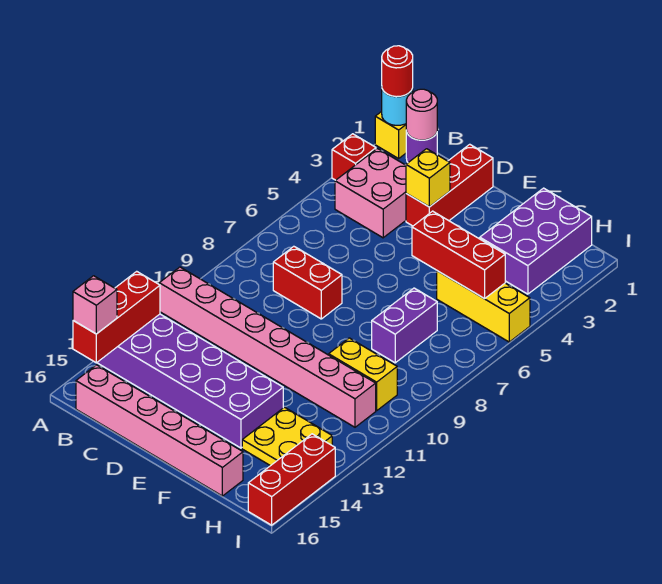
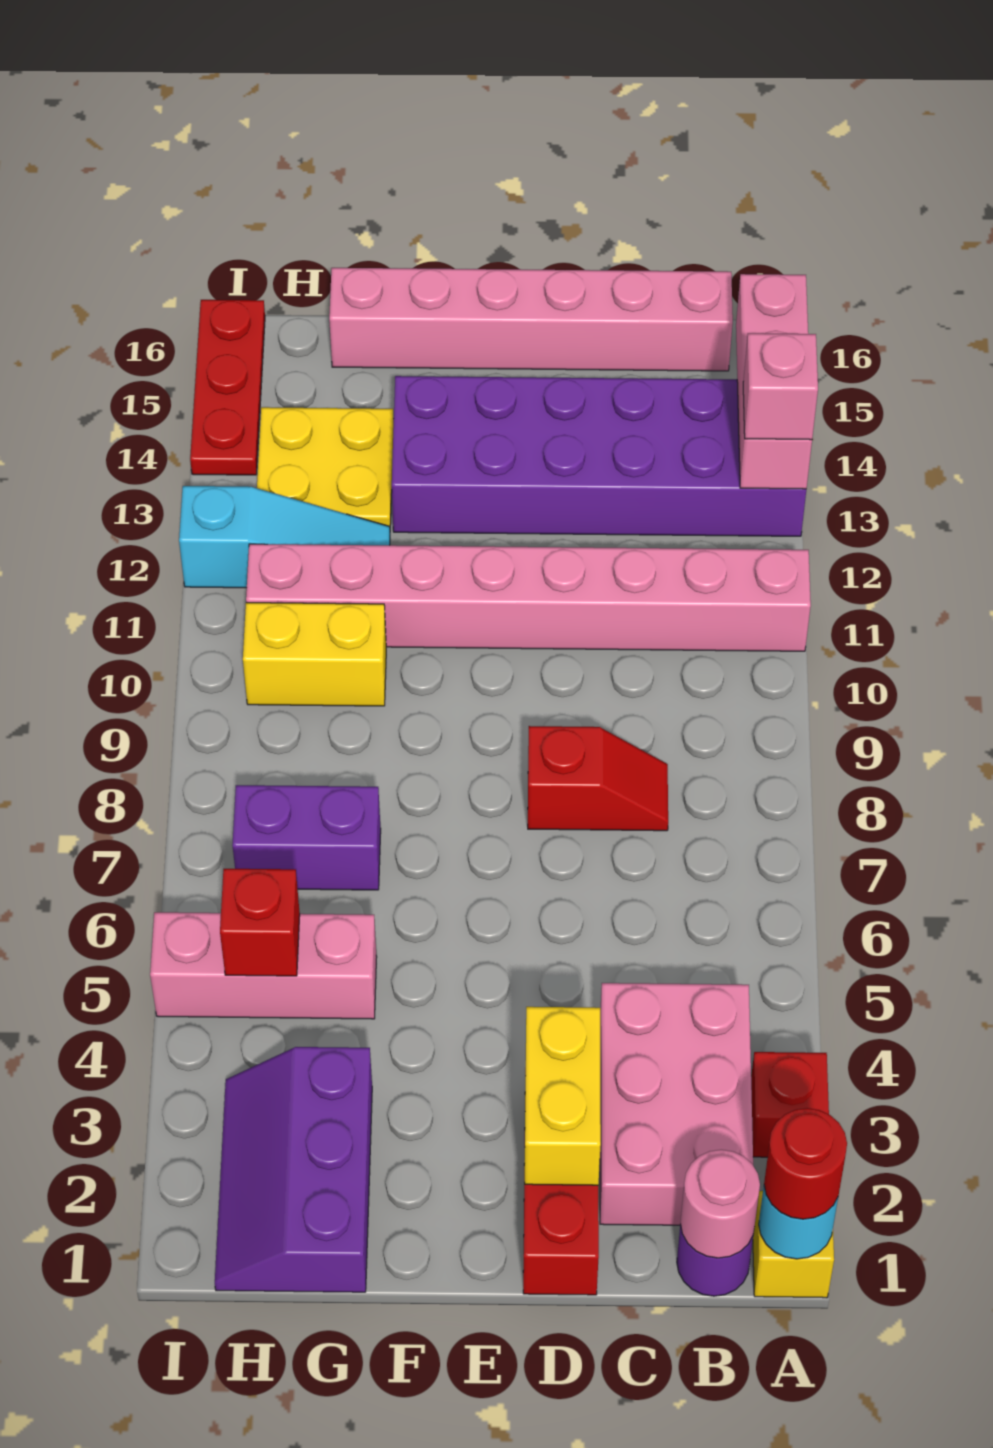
red 1x3 brick [73,271,160,363] -> pink 1x3 brick [736,274,812,489]
pink 1x1 brick [73,276,117,334] -> pink 1x1 brick moved to [743,333,818,440]
pink 2x2 brick [335,148,406,238] -> pink 2x3 brick [600,983,753,1225]
red 1x2 brick [273,246,342,319] -> red 1x2 slope [528,726,668,831]
yellow 1x1 brick [406,149,450,207] -> yellow 1x2 brick [524,1007,601,1185]
red 1x3 brick [412,211,505,299] -> red 1x1 brick [220,869,300,976]
purple 2x3 brick [480,188,592,294] -> purple 2x3 slope [215,1047,372,1292]
yellow 1x3 brick [437,271,530,342] -> pink 1x3 brick [150,912,377,1019]
purple 1x2 brick [372,288,437,363] -> purple 1x2 brick turned to [233,785,381,890]
none -> cyan 1x3 slope [179,486,390,588]
red 1x3 brick [248,434,335,525] -> red 1x3 plate [190,300,265,475]

